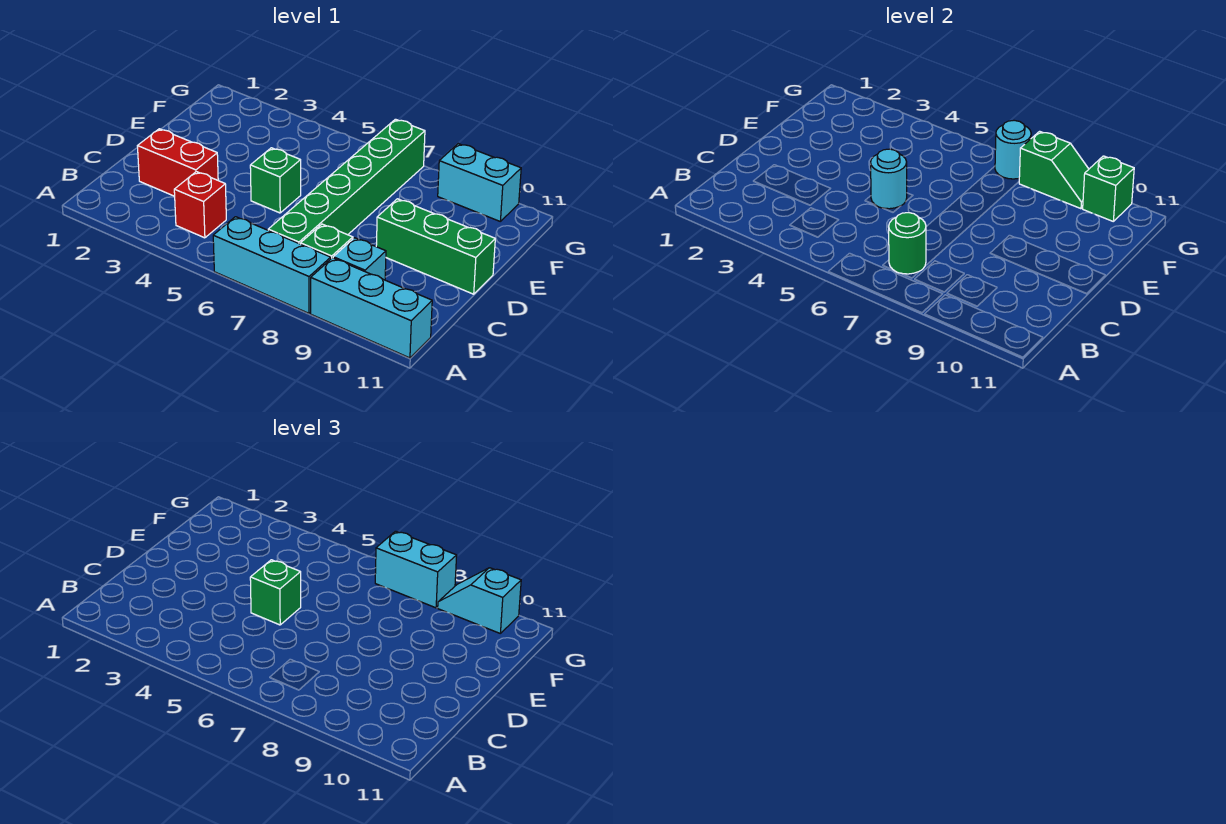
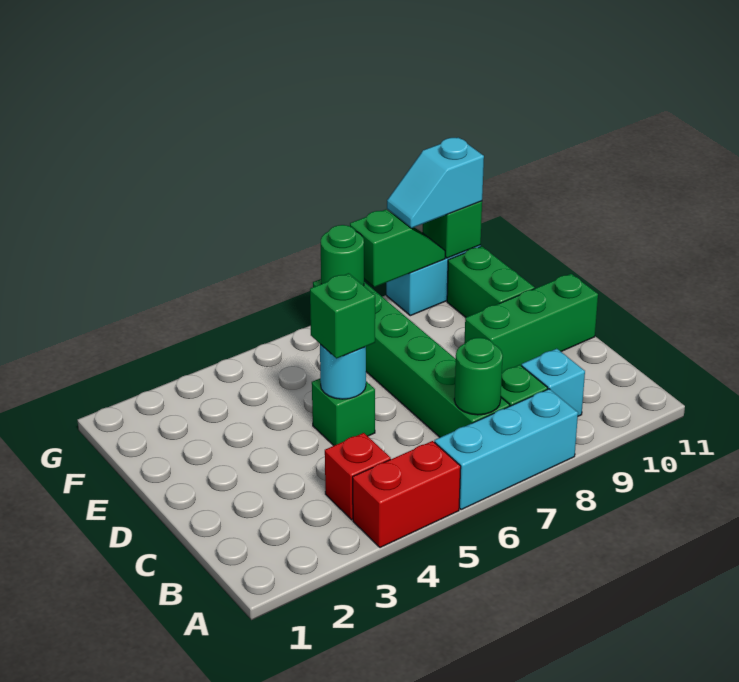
cyan 1x3 brick [311,258,432,358] -> none
red 1x2 brick [138,129,218,196] -> red 1x2 brick moved to [353,441,461,548]
none -> green 1x2 brick [447,246,535,317]
cyan 1x1 round brick [995,120,1031,179] -> green 1x1 round brick [321,225,364,286]
cyan 1x2 brick [375,531,457,608] -> none

